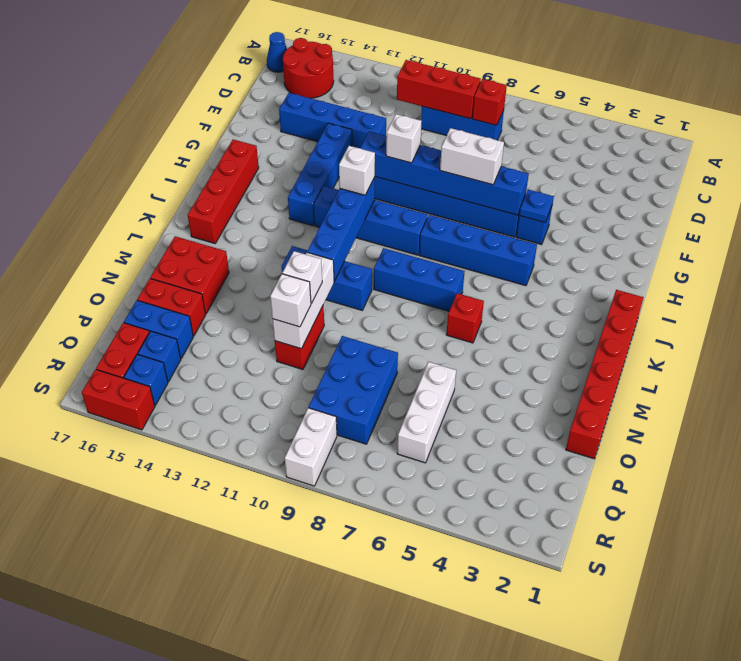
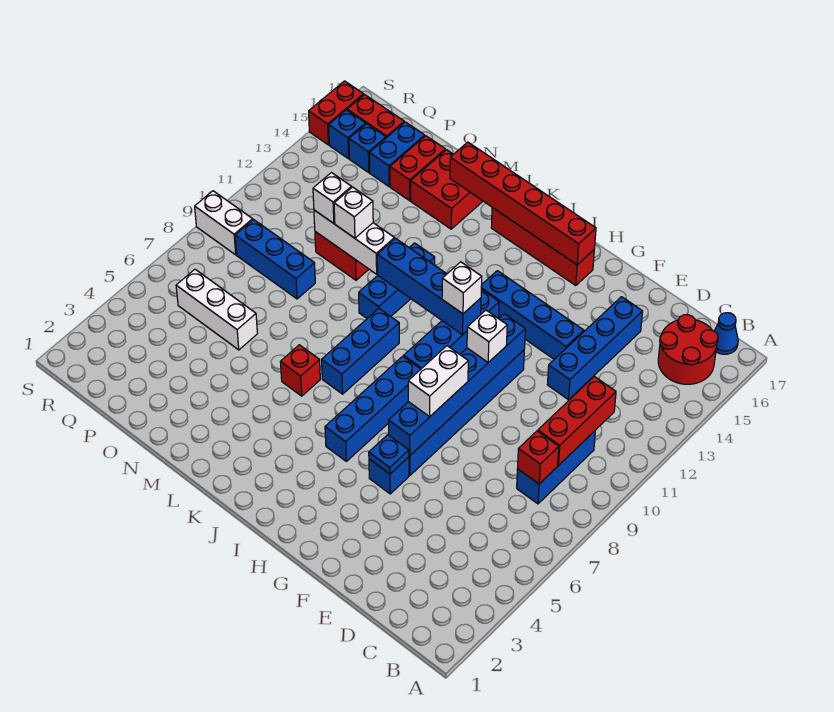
red 1x6 brick [566,290,644,459] -> red 1x6 brick moved to [450,142,596,265]
blue 2x3 brick [309,336,398,444] -> blue 1x3 brick [235,220,315,299]

